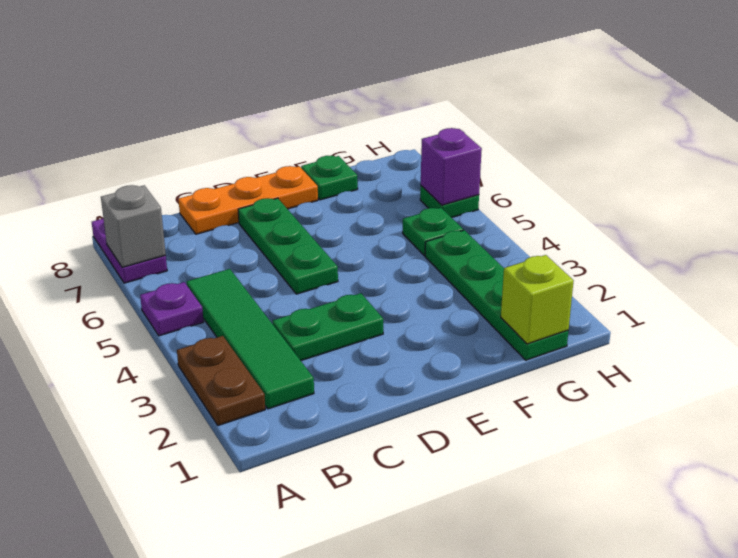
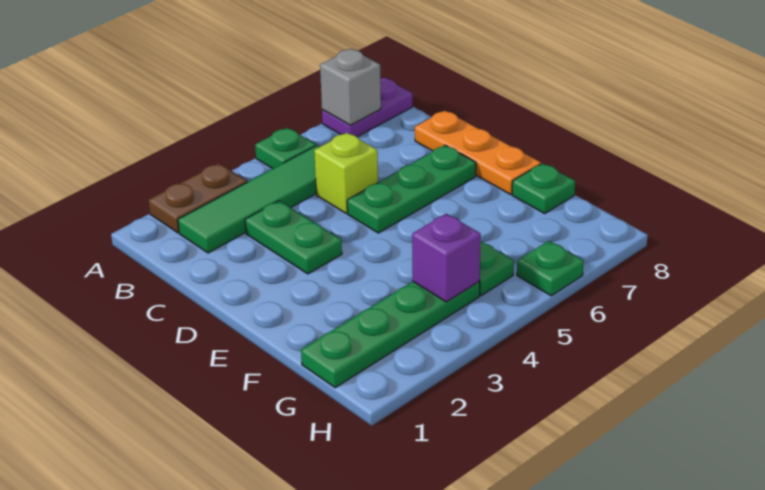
purple 1x1 plate [140,282,204,336] -> green 1x1 plate [255,128,316,169]
lime 1x1 brick [501,255,574,344] -> lime 1x1 brick moved to [314,133,378,213]
purple 1x1 brick [421,128,482,205] -> purple 1x1 brick moved to [412,214,481,302]

